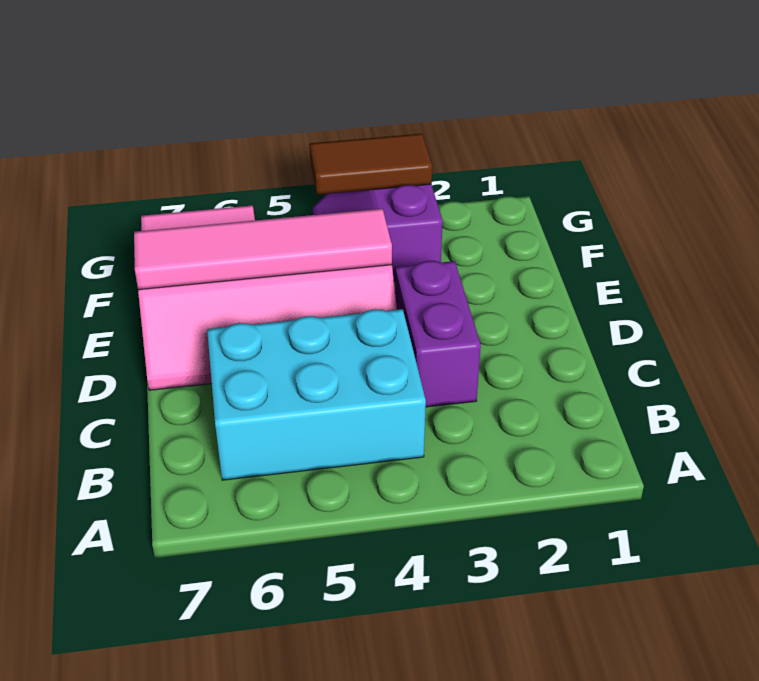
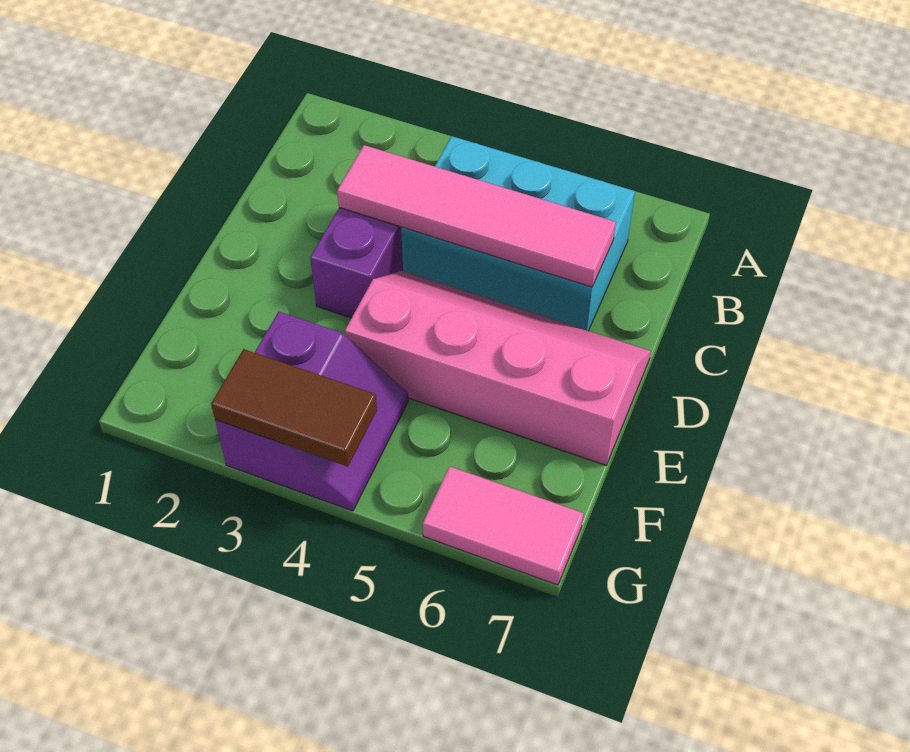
pink 1x4 tile [134,209,392,290] -> pink 1x4 tile moved to [337,145,616,287]

